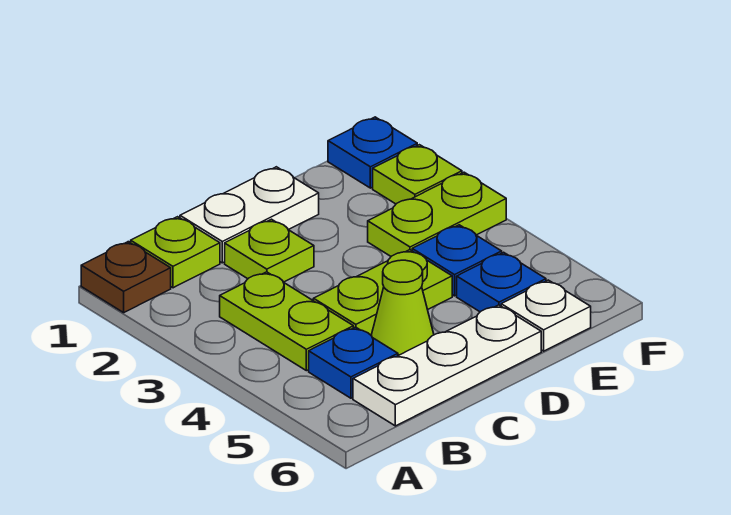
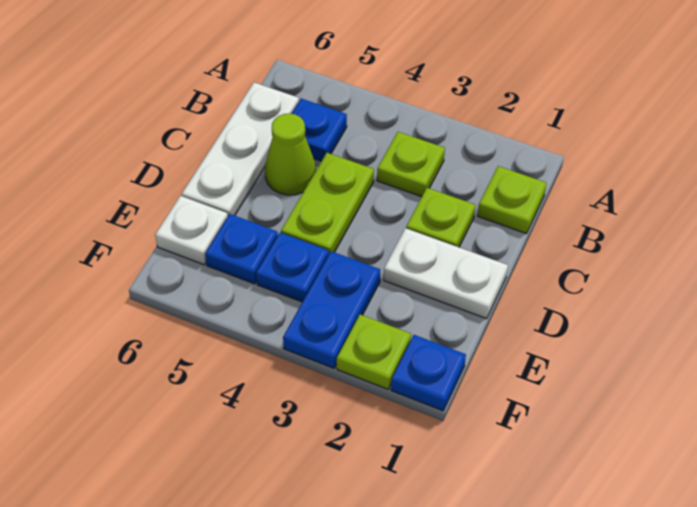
brown 1x1 plate [81,242,171,313] -> none
lime 1x2 plate [220,272,353,371] -> lime 1x1 plate [377,132,445,197]
white 1x2 plate [180,167,319,263] -> white 1x2 plate turned to [384,228,508,319]
lime 1x2 plate [368,172,506,256] -> blue 1x2 plate [283,251,380,368]

